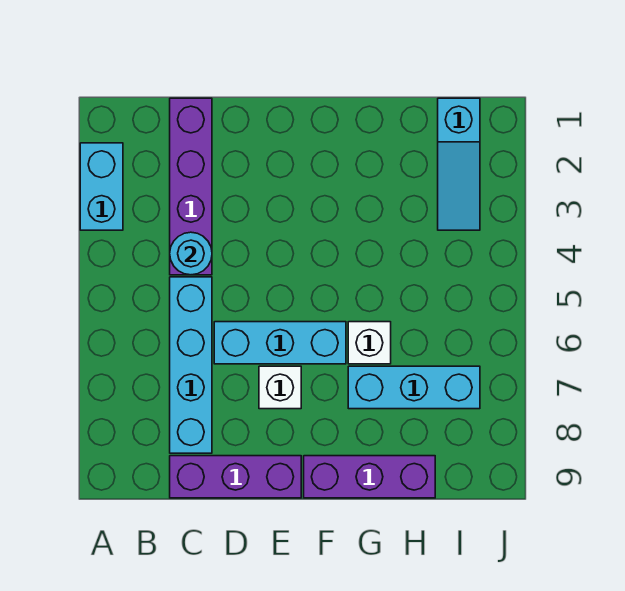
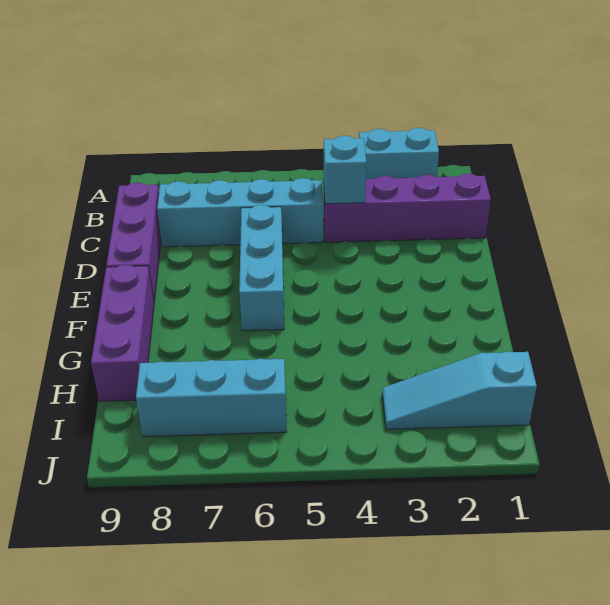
cyan 1x1 round brick [170,232,212,275] -> cyan 1x1 brick [324,136,367,204]
white 1x1 brick [259,366,301,409] -> none
white 1x1 brick [348,322,391,364] -> none
cyan 1x3 brick [348,366,480,409] -> cyan 1x3 brick turned to [136,359,287,437]

